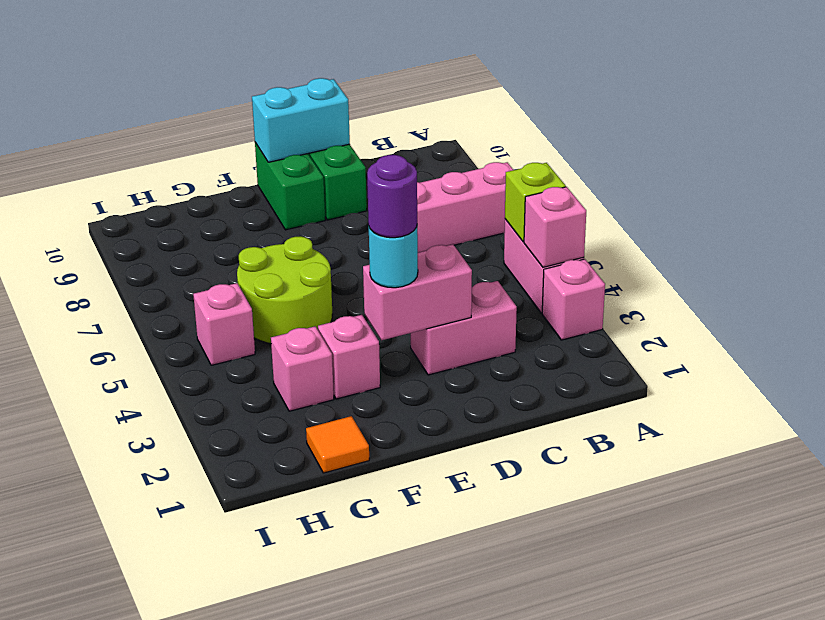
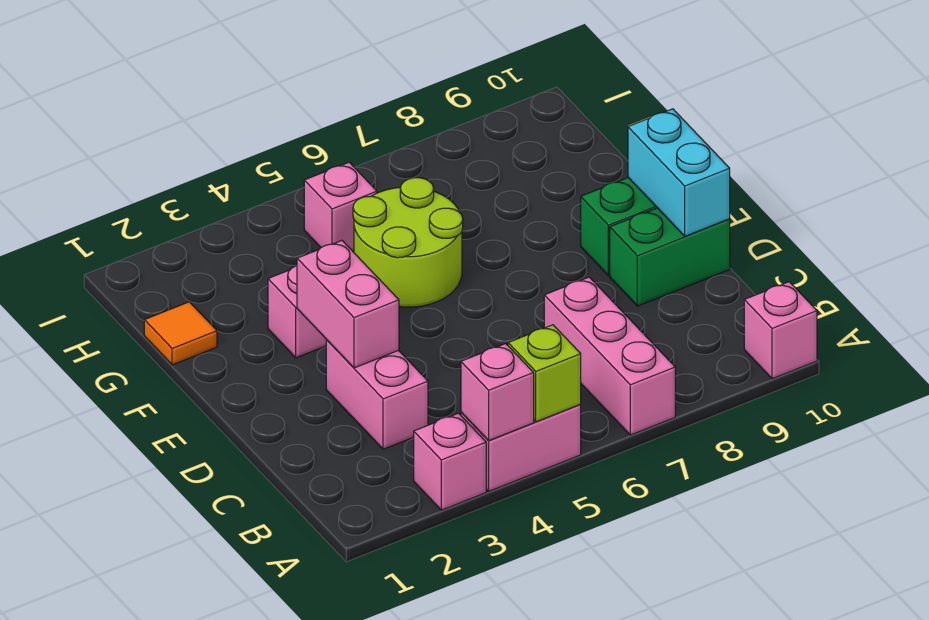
cyan 1x1 round brick [369,227,418,288] -> none
purple 1x1 round brick [367,155,417,238] -> none
pink 1x1 brick [271,326,334,411] -> pink 1x1 brick moved to [744,282,817,379]

